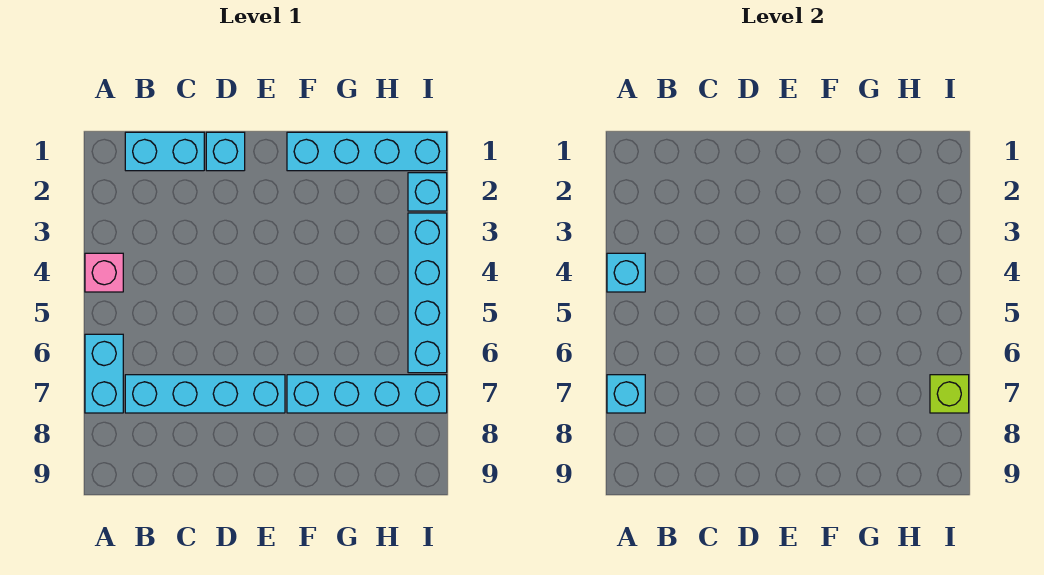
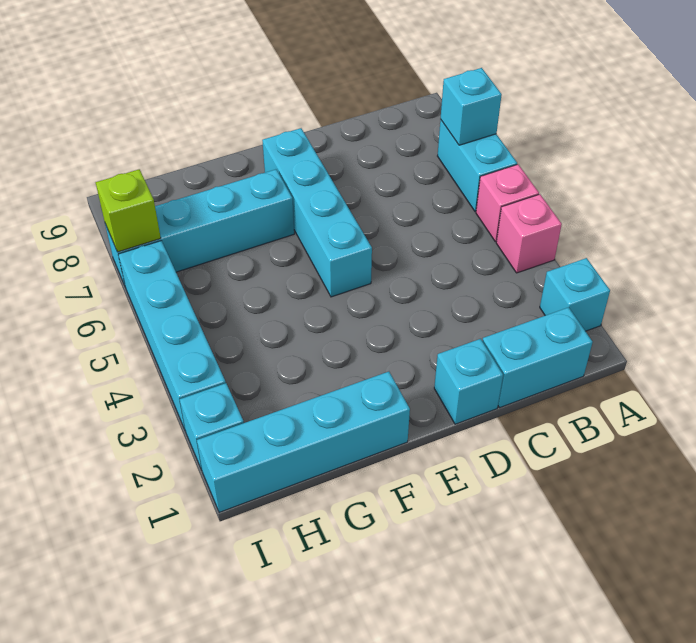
cyan 1x1 brick [607,253,645,292] -> cyan 1x1 brick moved to [540,258,610,331]
none -> pink 1x1 brick [476,165,539,242]
cyan 1x4 brick [125,375,285,413] -> cyan 1x4 brick turned to [262,128,372,297]

